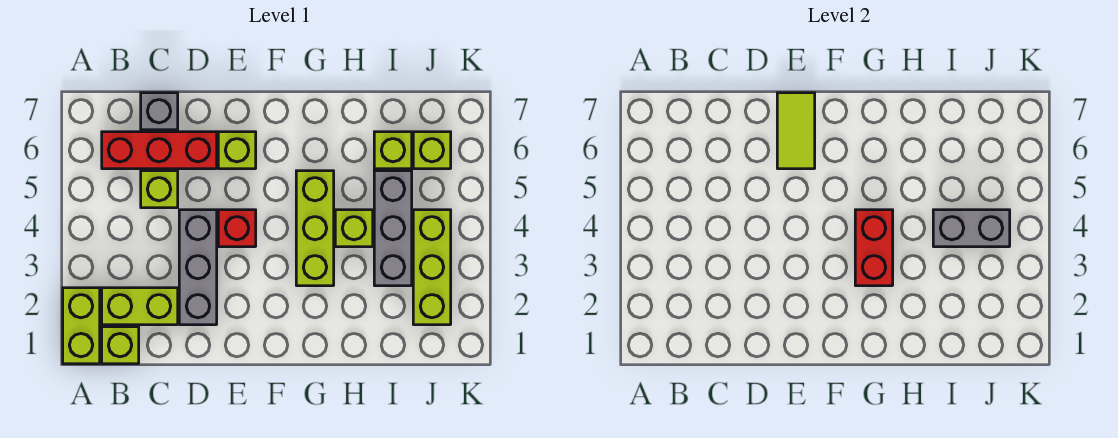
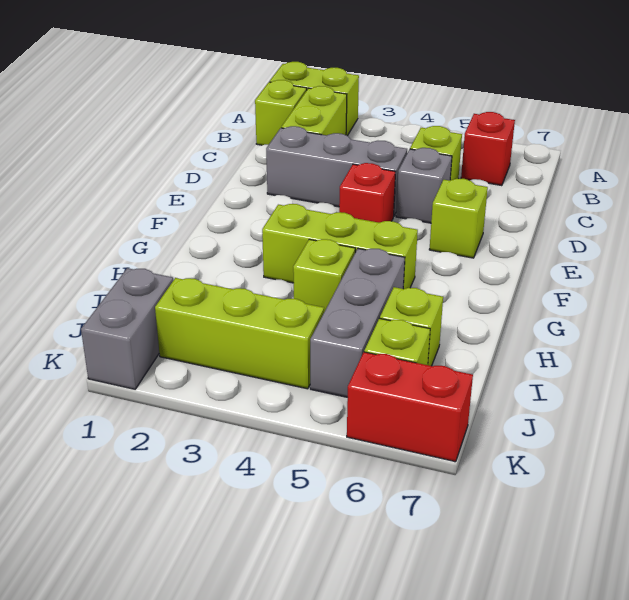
red 1x3 brick [102,132,217,169] -> red 1x1 brick [461,112,515,186]
grey 1x1 brick [141,93,178,130] -> grey 1x1 brick moved to [396,148,452,223]
lime 1x2 tile [777,93,815,169] -> none
red 1x2 brick [855,210,893,286] -> red 1x2 brick moved to [347,352,473,462]
grey 1x3 brick [374,171,412,286] -> grey 1x3 brick turned to [310,249,405,397]
grey 1x2 brick [933,210,1010,247] -> grey 1x2 brick moved to [81,268,173,389]

